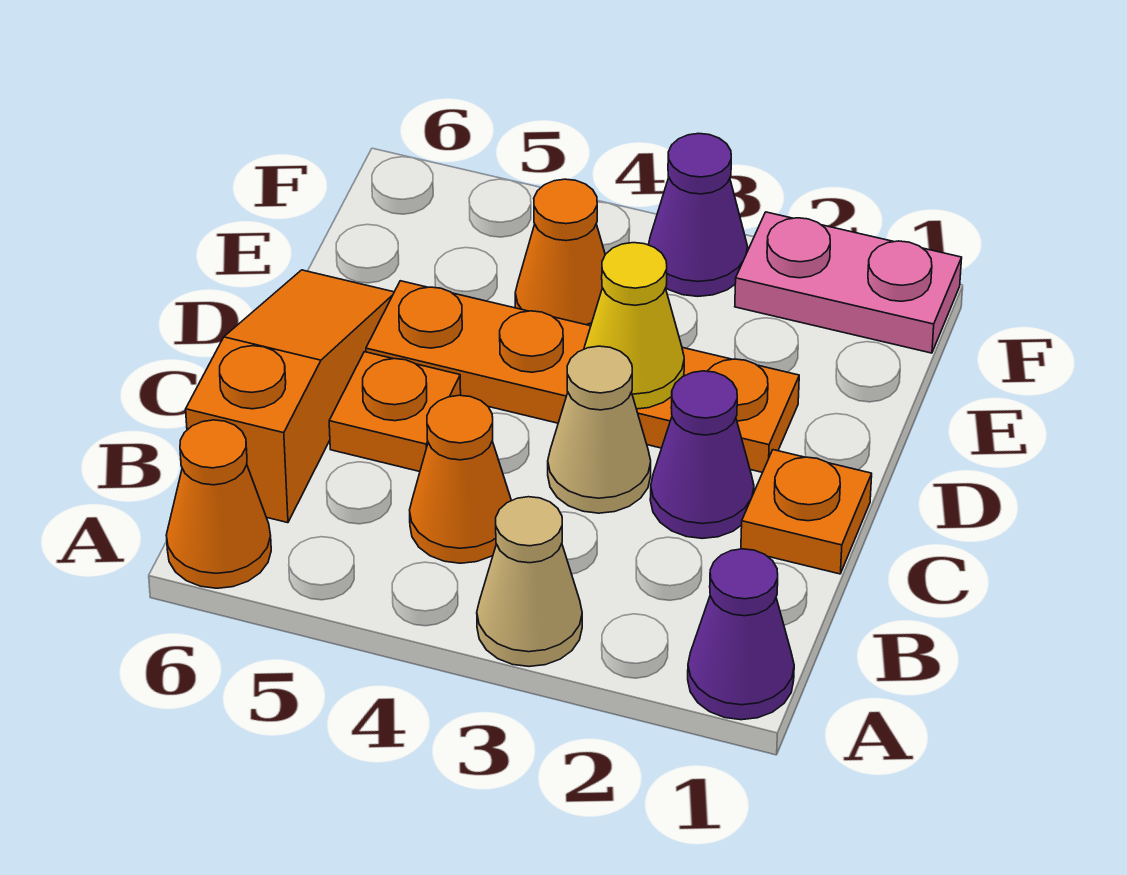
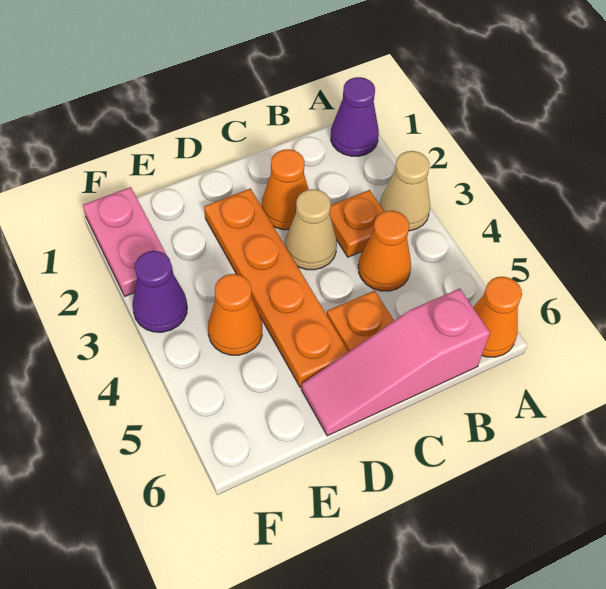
orange 1x3 slope [186,270,394,523] -> pink 1x3 slope [301,289,490,436]
orange 1x1 plate [741,450,872,574] -> orange 1x1 plate moved to [330,190,384,257]
purple 1x1 cone [650,371,754,539] -> orange 1x1 cone [262,149,309,230]
yellow 1x1 cone [584,243,684,409] -> none

